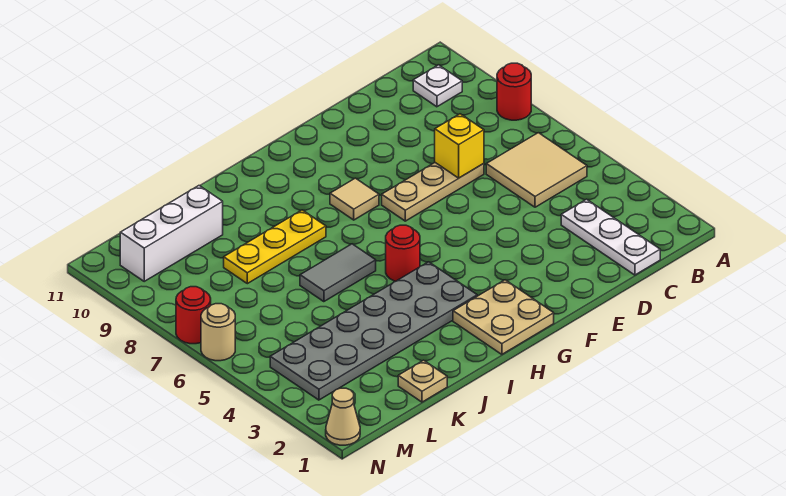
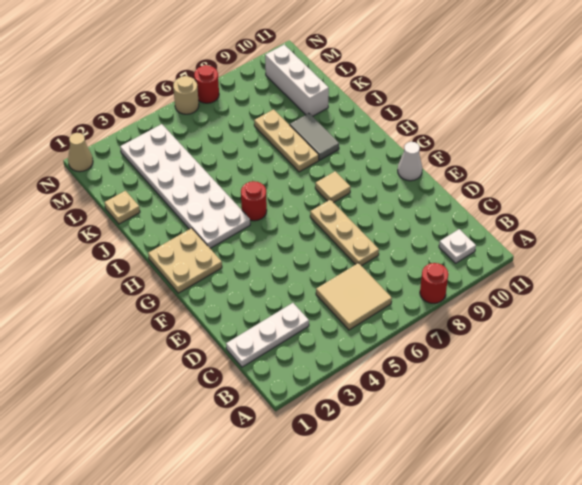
yellow 1x1 brick [435,114,484,178] -> none
none -> white 1x1 cone [398,142,422,181]
grey 2x6 plate [270,262,477,400] -> white 2x6 plate [120,124,250,248]
grey 1x2 tile [300,244,376,302] -> grey 1x2 tile moved to [290,113,339,160]
yellow 1x3 plate [224,210,326,284] -> tan 1x3 plate [254,109,319,172]

